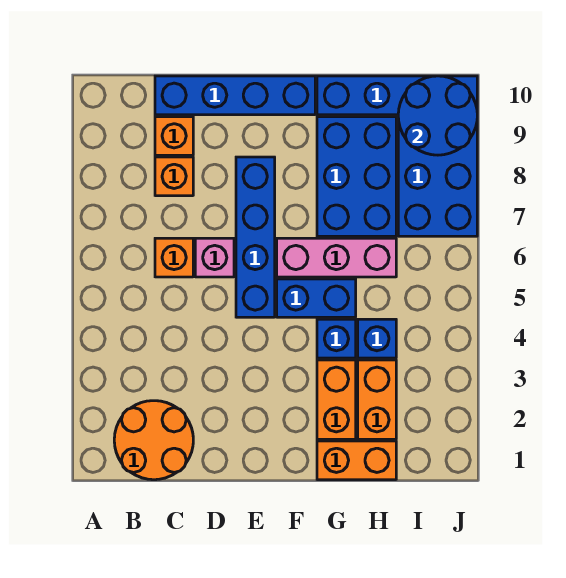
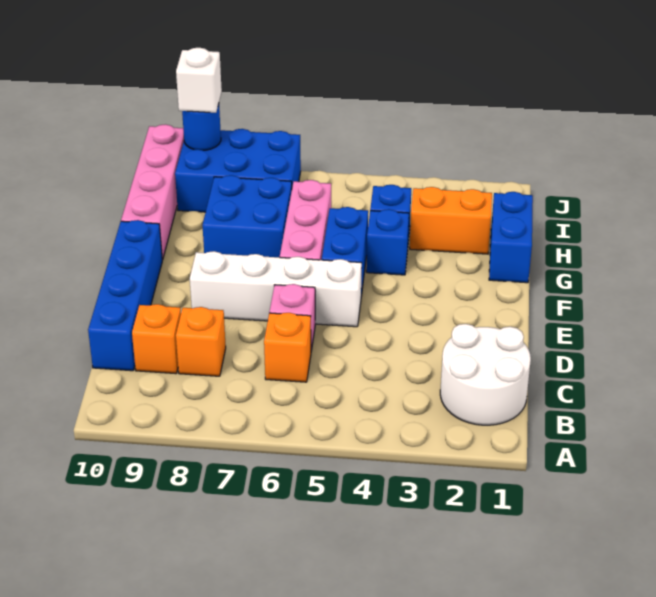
orange 2x2 round brick [114,401,193,480] -> white 2x2 round brick [440,324,531,425]
blue 1x4 brick [236,157,275,317] -> white 1x4 brick [190,251,362,327]
orange 1x2 brick [317,441,396,480] -> blue 1x2 brick [489,192,533,283]
orange 1x2 brick [317,360,356,439] -> none
blue 2x3 brick [317,117,396,236] -> blue 2x2 brick [203,175,292,257]
blue 1x4 brick [317,76,477,115] -> pink 1x4 brick [121,124,184,260]
blue 2x2 round brick [398,76,477,155] -> blue 1x1 round brick [182,104,221,150]
none -> white 1x1 brick [176,48,222,113]

